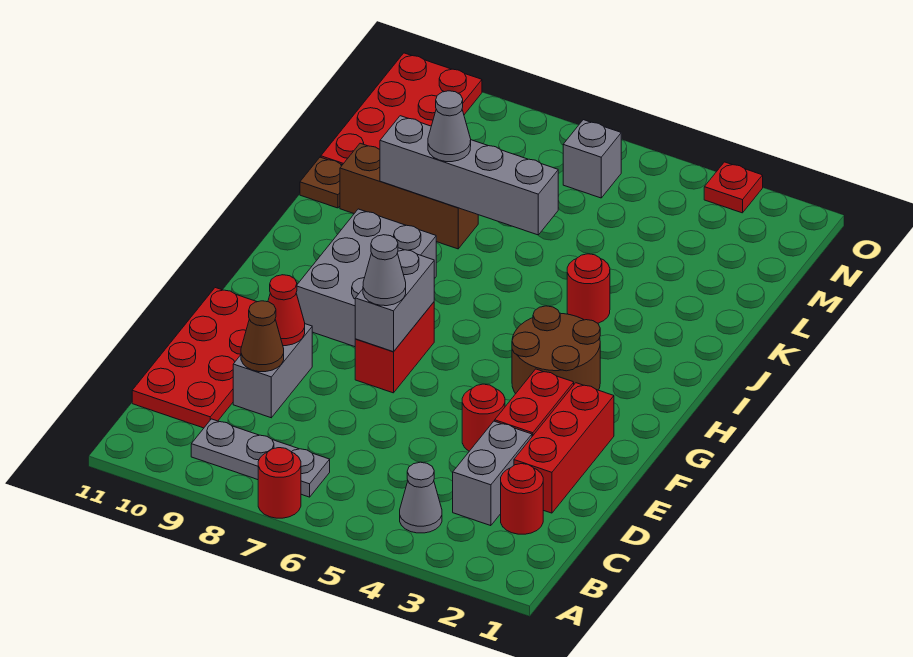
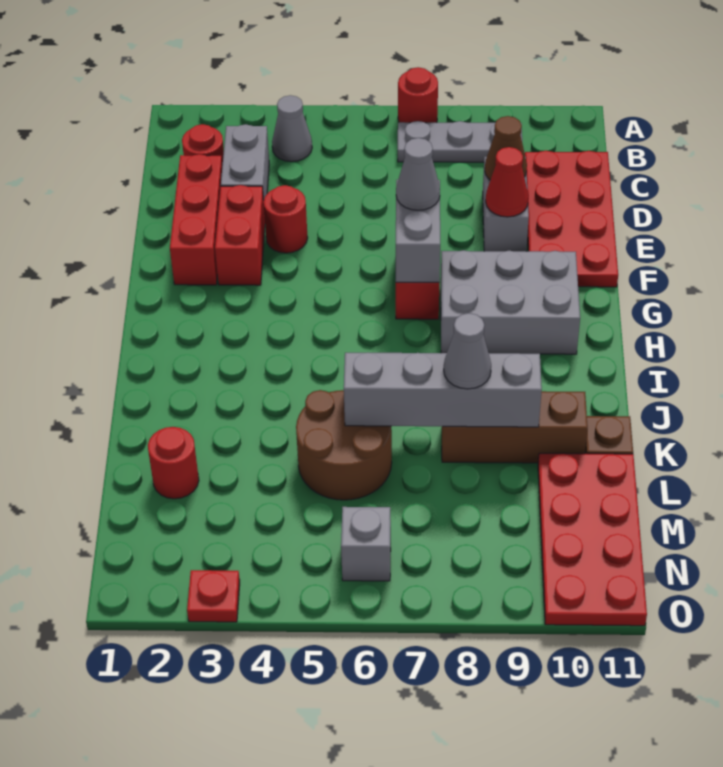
brown 2x2 round brick [512,306,600,394] -> brown 2x2 round brick moved to [296,390,392,500]
grey 2x3 brick [296,209,436,347] -> grey 2x3 brick turned to [441,250,580,354]
red 1x1 round brick [567,254,610,323] -> red 1x1 round brick moved to [148,427,199,499]

